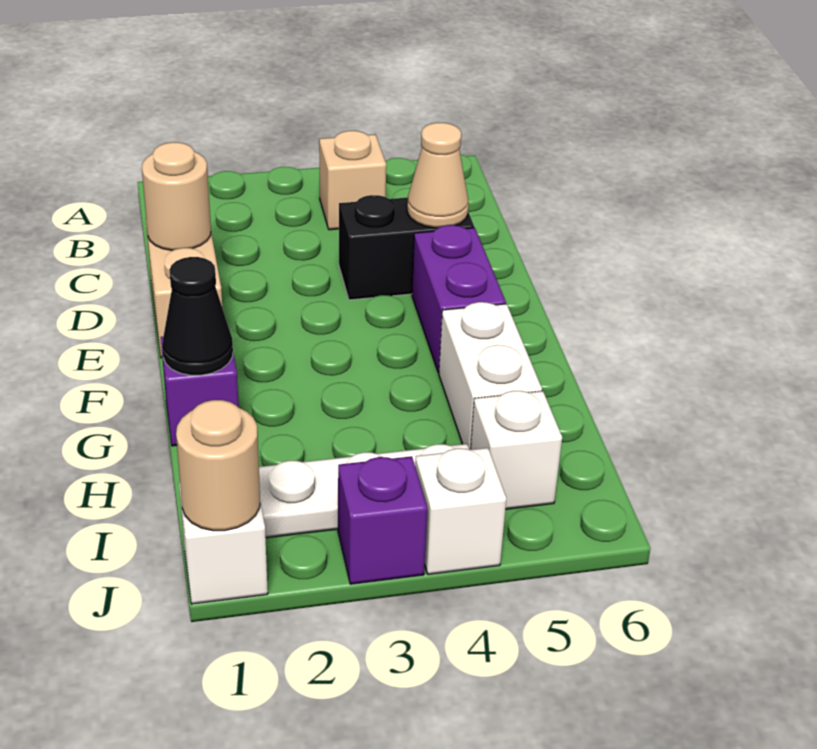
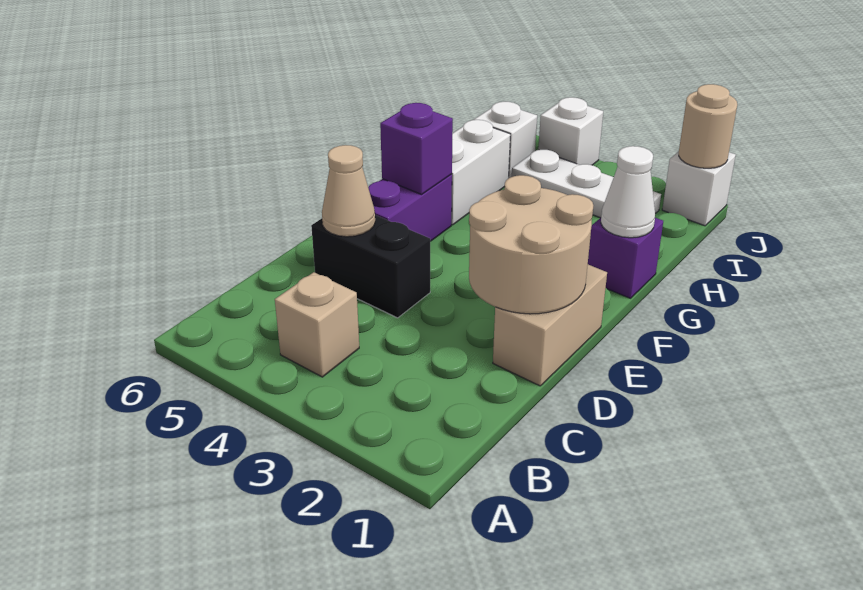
tan 1x1 round brick [142,142,211,250] -> tan 2x2 round brick [469,175,593,314]
black 1x1 cone [162,257,233,375] -> white 1x1 cone [601,146,655,238]
purple 1x1 brick [338,456,427,584] -> purple 1x1 brick moved to [380,103,453,194]

